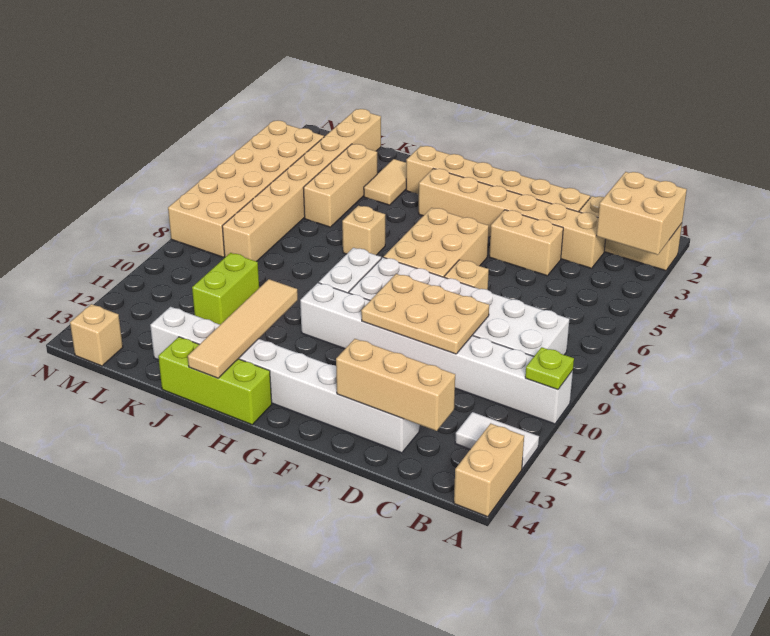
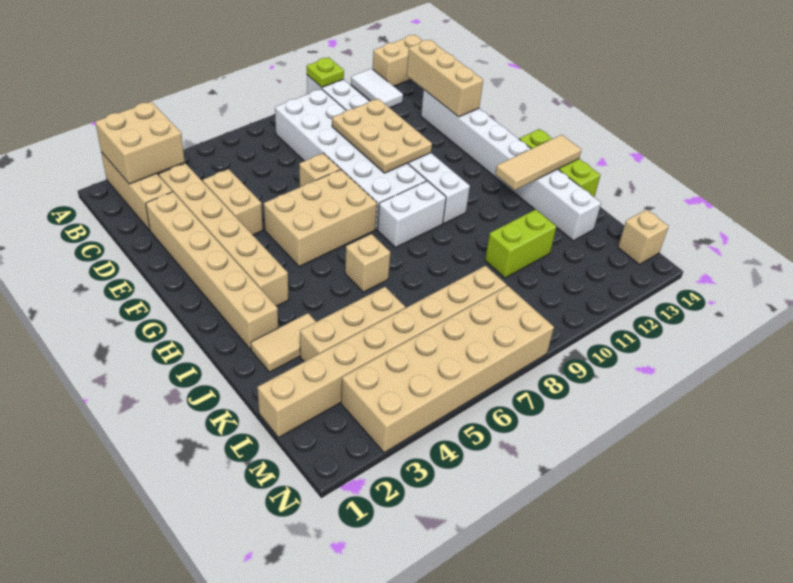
tan 1x4 tile [188,279,298,378] -> tan 1x3 tile [495,135,581,190]

